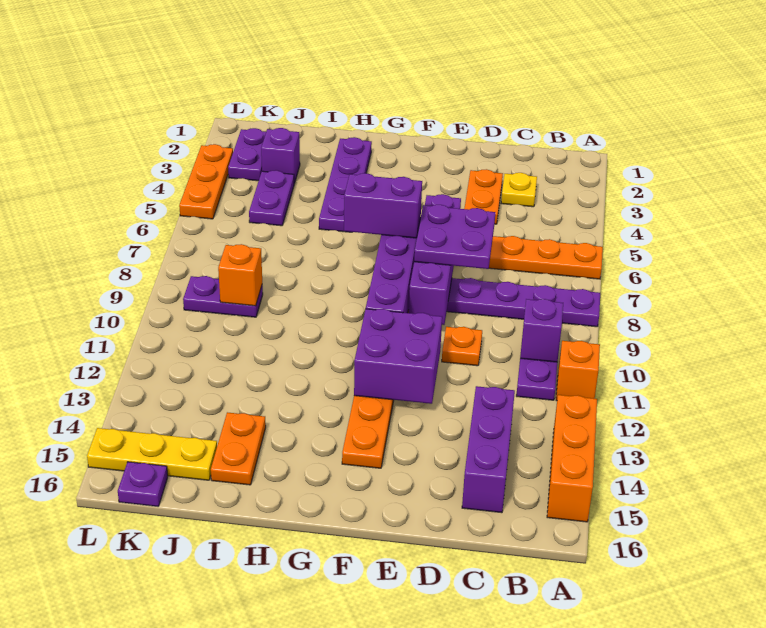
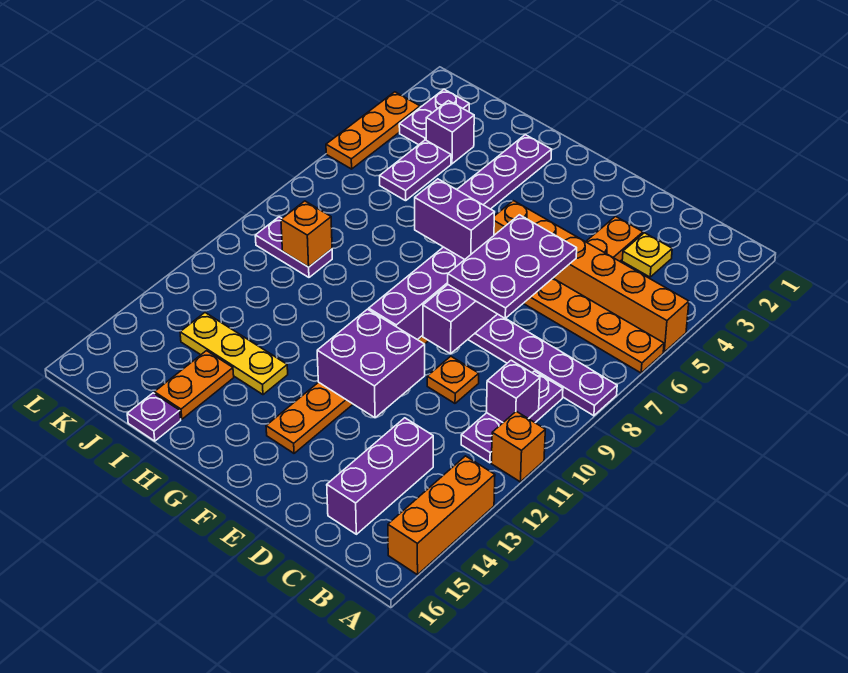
none -> orange 1x6 brick [494,201,689,352]
purple 2x2 plate [414,205,495,269] -> purple 2x3 plate [448,215,577,319]
yellow 1x3 plate [87,428,217,480] -> yellow 1x3 plate moved to [180,313,288,395]
purple 1x1 plate [118,462,168,506] -> purple 1x1 plate moved to [127,393,181,441]

